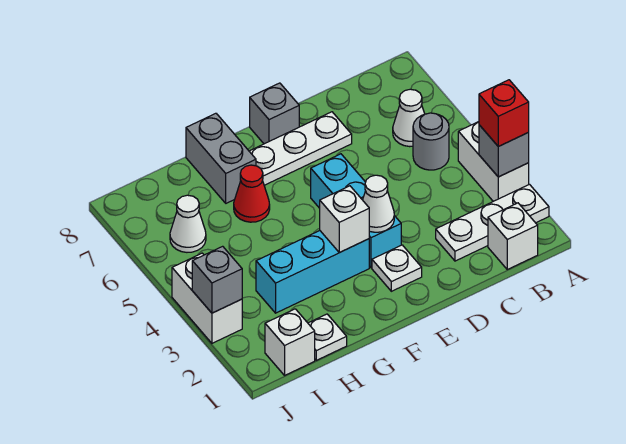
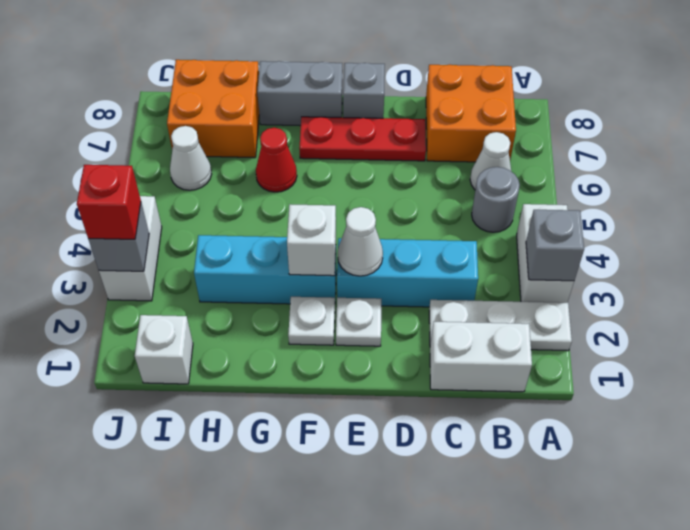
red 1x1 brick [479,80,529,146] -> red 1x1 brick moved to [77,165,141,239]
white 1x1 brick [488,203,538,269] -> white 1x2 brick [430,322,532,392]
none -> orange 2x2 brick [426,65,516,162]
white 1x3 plate [249,112,352,185] -> red 1x3 plate [299,117,426,161]
cyan 1x3 brick [311,154,401,268] -> cyan 1x3 brick turned to [337,238,478,307]
grey 1x2 brick [186,113,256,203] -> grey 1x2 brick turned to [257,61,342,126]
white 1x1 plate [308,314,347,360] -> white 1x1 plate moved to [288,297,335,345]
none -> orange 2x2 brick [167,60,259,158]

